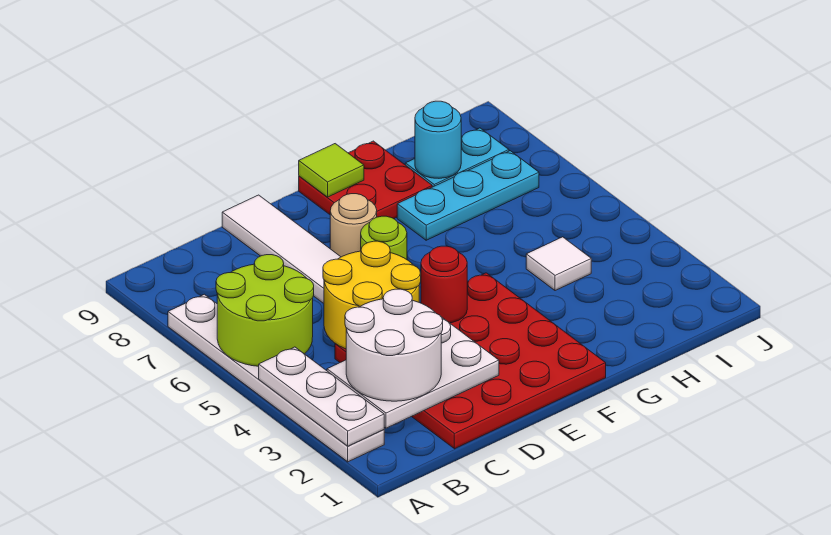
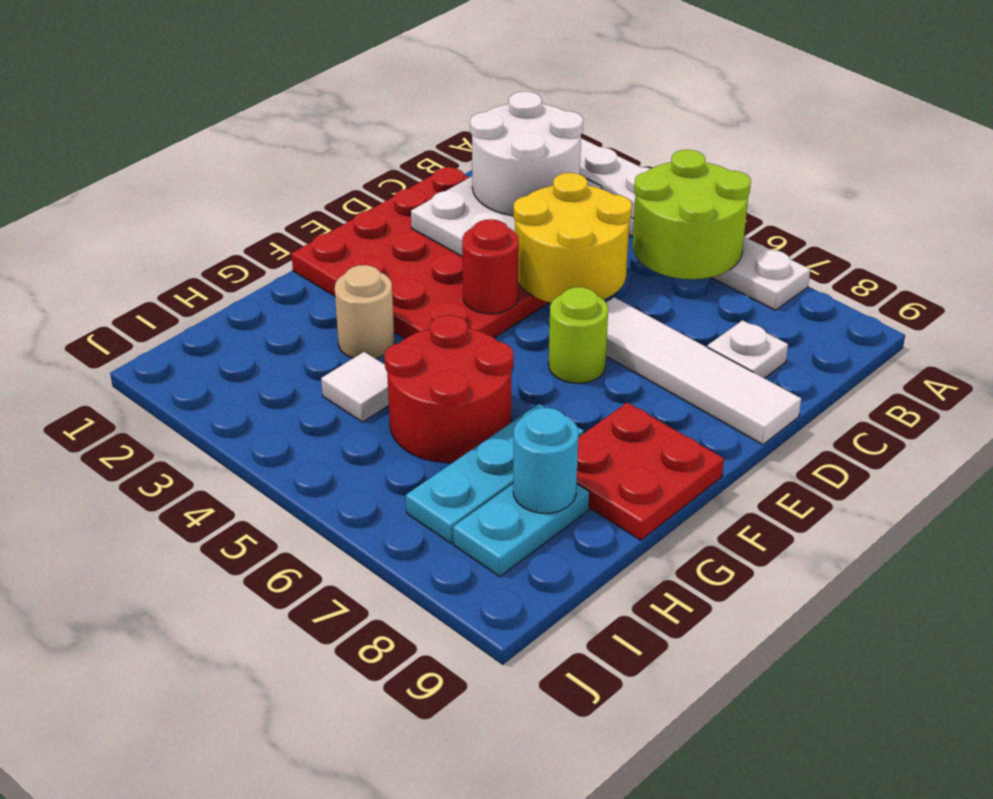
none -> white 1x1 plate [707,320,788,378]
tan 1x1 round brick [330,194,377,257] -> tan 1x1 round brick moved to [335,265,394,359]
lime 1x1 tile [299,144,364,197] -> none
none -> red 2x2 round brick [384,315,513,463]

